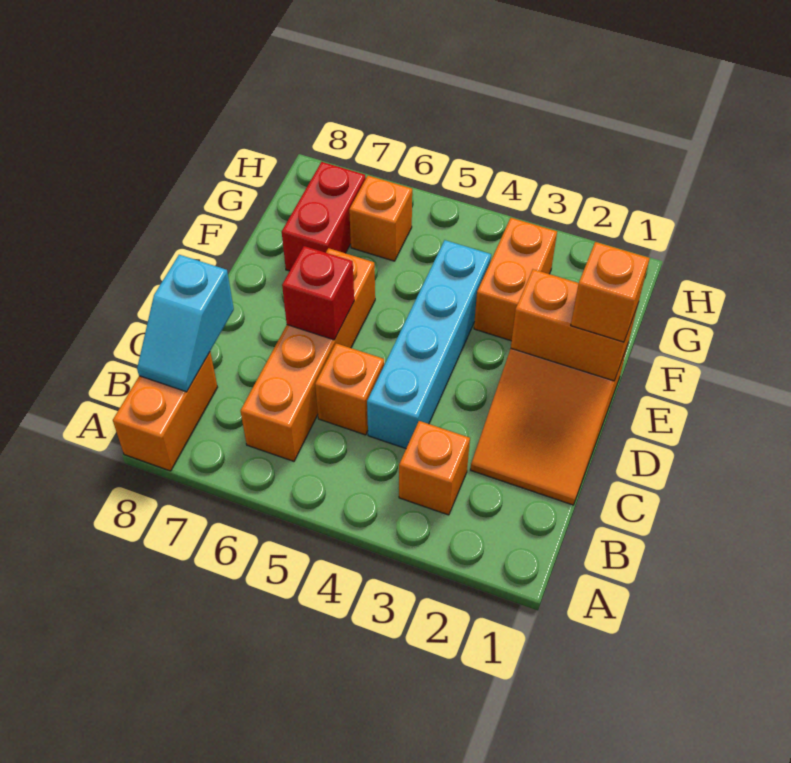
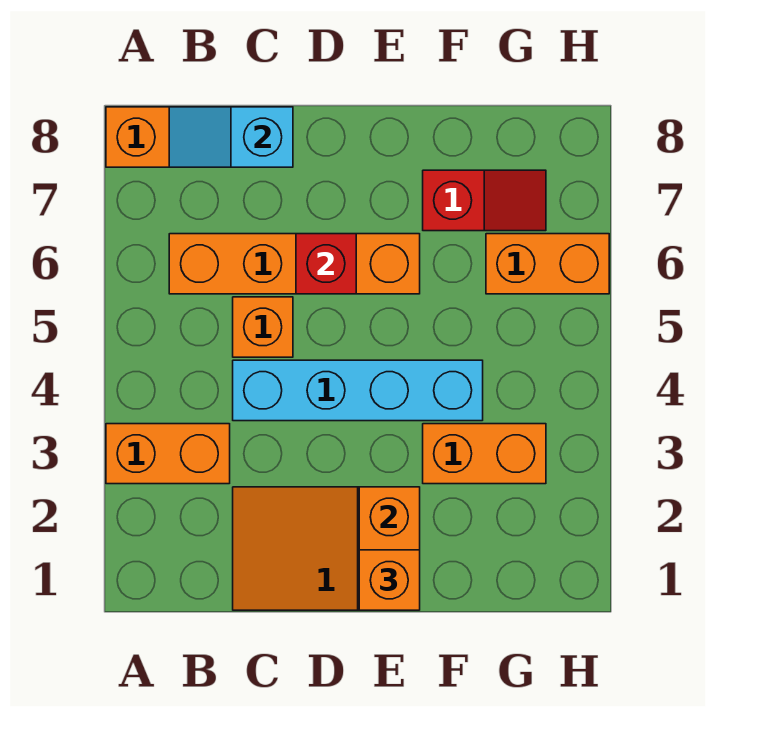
orange 1x1 brick [399,421,470,515] -> orange 1x2 brick [106,424,230,484]
red 1x2 brick [282,162,366,271] -> red 1x2 slope [423,170,546,231]
orange 1x1 brick [349,176,412,261] -> orange 1x2 brick [486,234,609,294]

